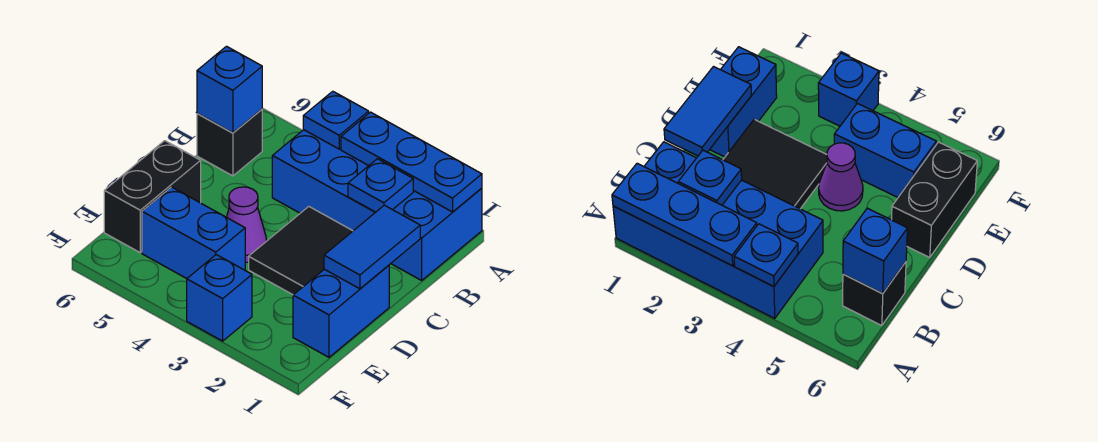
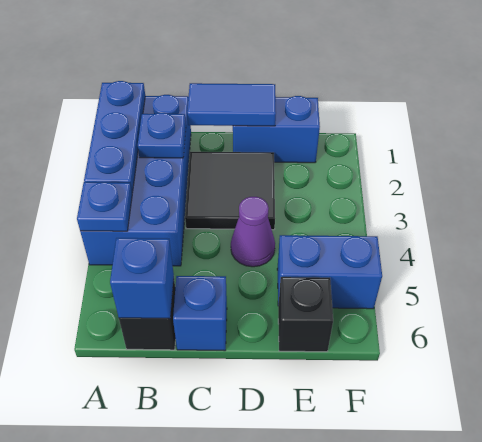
black 1x2 brick [104,141,201,252] -> black 1x1 brick [278,277,333,352]
blue 1x2 brick [142,187,245,279] -> blue 1x2 brick turned to [277,235,382,309]
blue 1x1 brick [187,255,252,341] -> blue 1x1 brick moved to [173,276,227,351]

